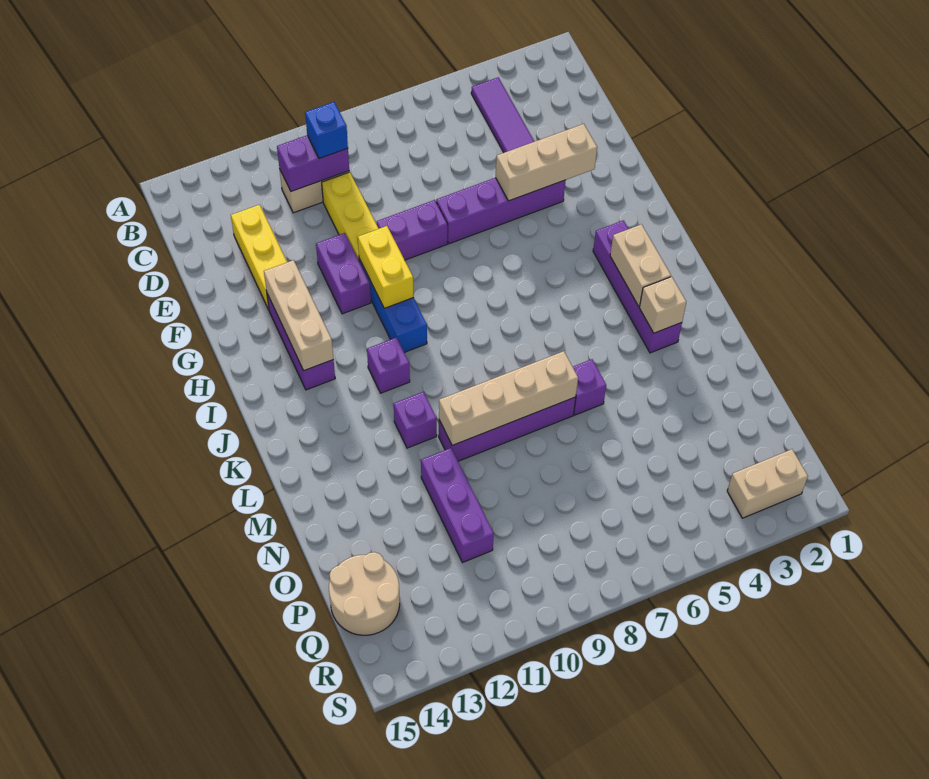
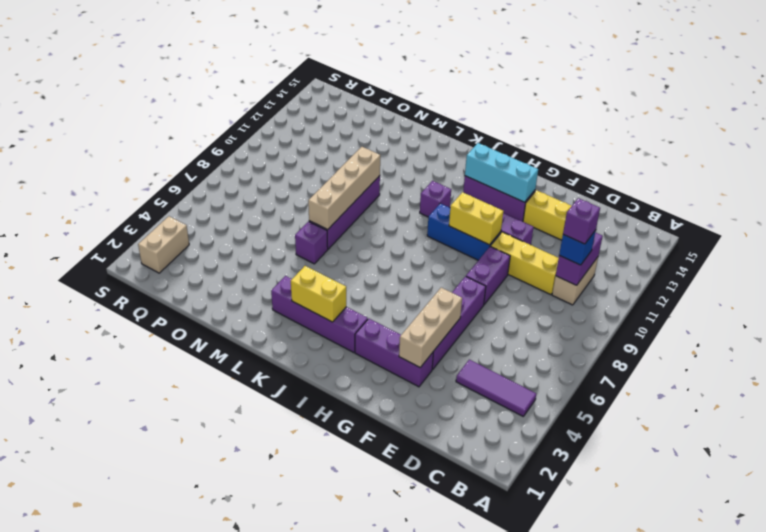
tan 1x3 brick [264,260,333,371] -> cyan 1x3 brick [465,143,538,202]
tan 1x2 brick [610,224,671,307] -> yellow 1x2 brick [291,266,346,322]
tan 1x1 brick [640,277,686,333] -> none
purple 1x1 brick [394,392,437,448] -> purple 1x1 brick moved to [563,198,600,244]
purple 1x3 brick [421,448,494,563] -> purple 1x3 brick moved to [355,319,433,387]
tan 2x2 round brick [329,552,400,635] -> none

